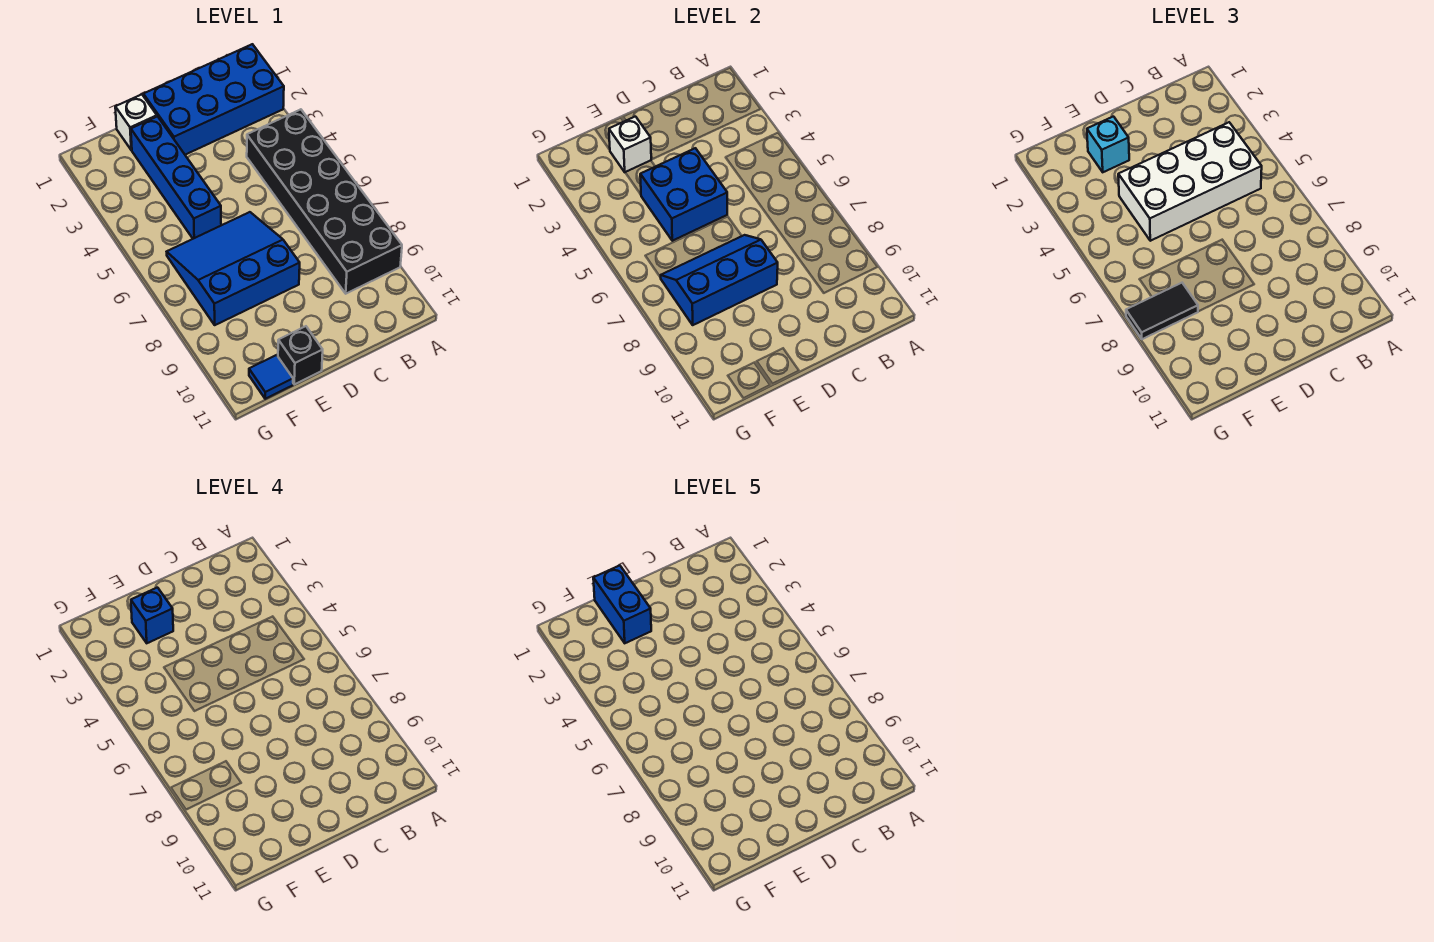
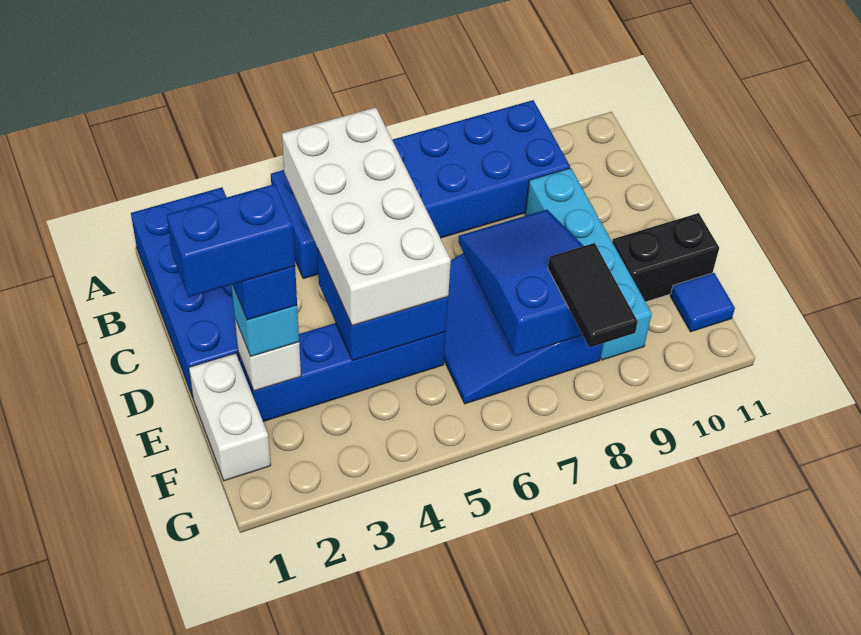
black 2x6 brick [247,109,402,294] -> blue 2x6 brick [271,100,570,279]
none -> cyan 1x4 brick [525,168,652,360]
blue 2x3 slope [660,235,778,325] -> blue 2x3 slope turned to [458,210,583,356]
white 1x1 brick [115,94,157,150] -> white 1x2 brick [189,353,271,481]
black 1x1 brick [278,326,323,384] -> black 1x2 brick [612,213,719,302]

